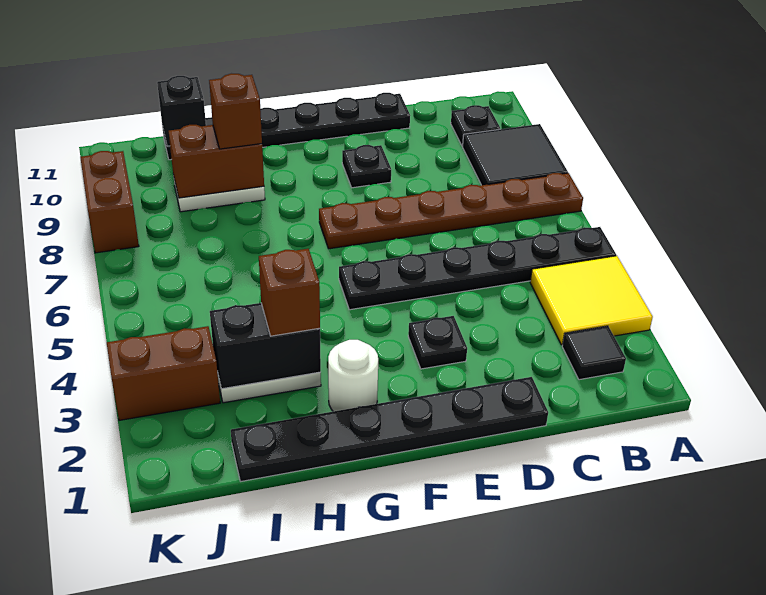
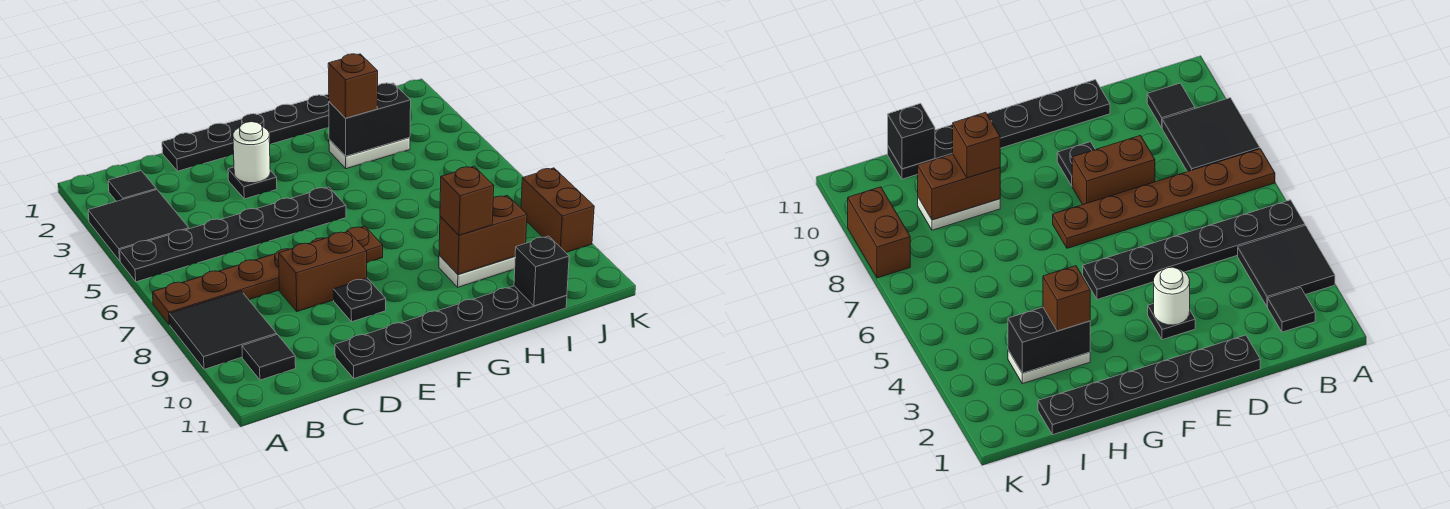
yellow 2x2 tile [530,256,653,345] -> black 2x2 tile [88,190,189,261]
black 1x1 plate [451,105,500,146] -> black 1x1 tile [242,334,296,380]
white 1x1 round brick [328,340,378,411] -> white 1x1 round brick moved to [233,122,270,183]
brown 1x2 brick [107,326,220,420] -> brown 1x2 brick moved to [279,231,367,312]

